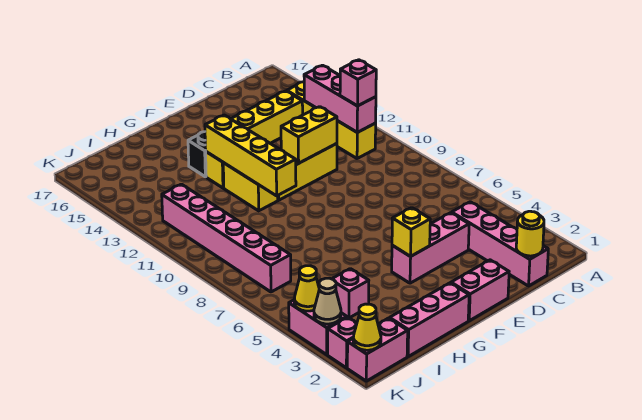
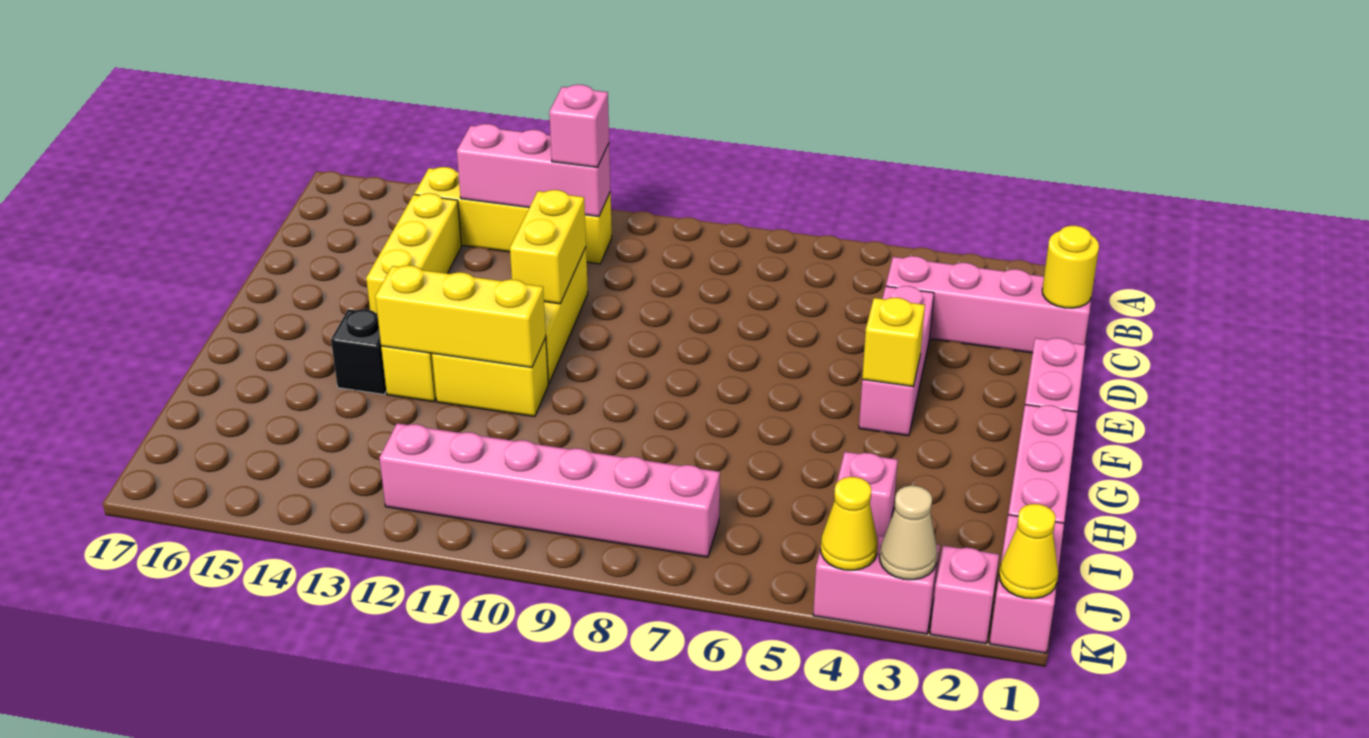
yellow 1x4 brick [205,115,296,196] -> yellow 1x3 brick [375,265,546,368]

